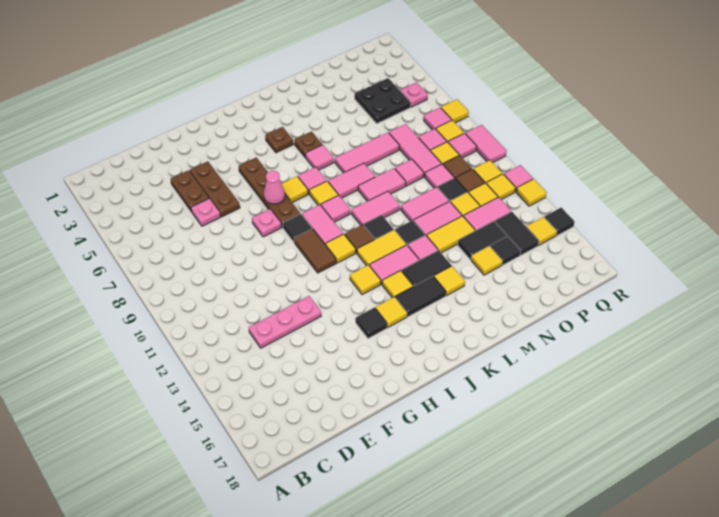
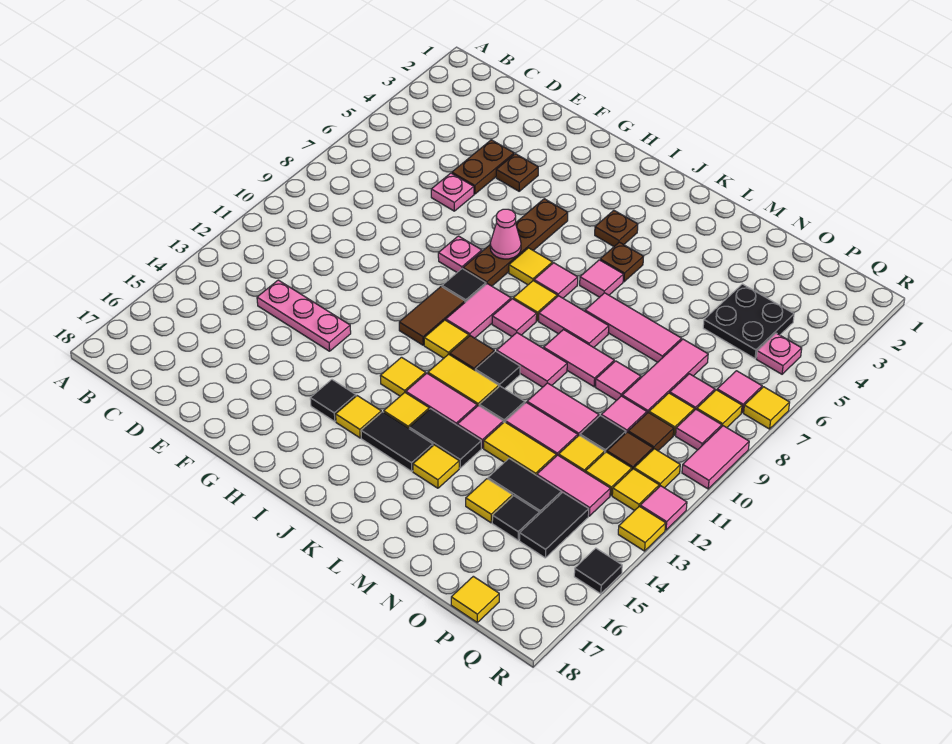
brown 1x3 plate [190,161,240,217] -> brown 1x1 plate [496,154,538,191]
yellow 1x1 tile [527,217,557,245] -> yellow 1x1 tile moved to [451,576,499,622]

